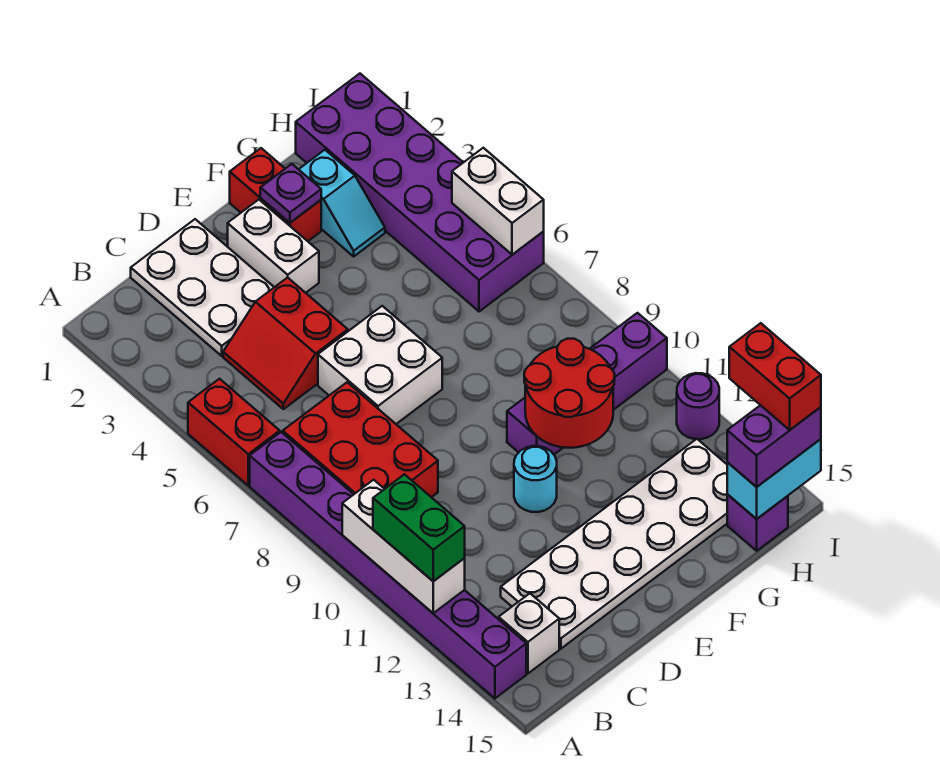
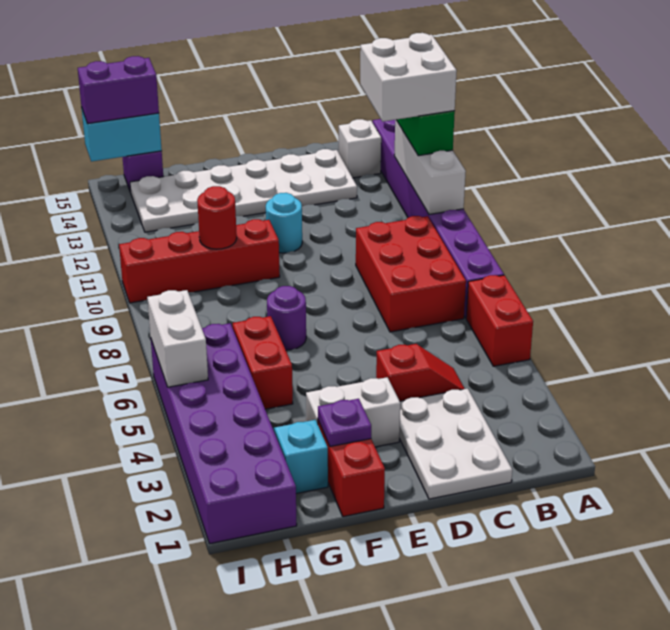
red 2x2 slope [223,277,348,409] -> red 1x2 slope [376,344,465,401]
white 2x2 brick [318,306,442,424] -> white 2x2 brick moved to [360,33,457,122]
white 1x2 brick [228,200,319,293] -> white 1x2 brick turned to [306,377,400,447]
purple 1x4 brick [507,313,667,454] -> red 1x4 brick [119,219,280,303]
red 2x2 round brick [524,339,615,448] -> red 1x1 round brick [197,186,237,249]
purple 1x1 round brick [677,373,719,439] -> purple 1x1 round brick moved to [267,286,306,350]
red 1x2 brick [729,323,821,430] -> red 1x2 brick moved to [233,316,293,409]

